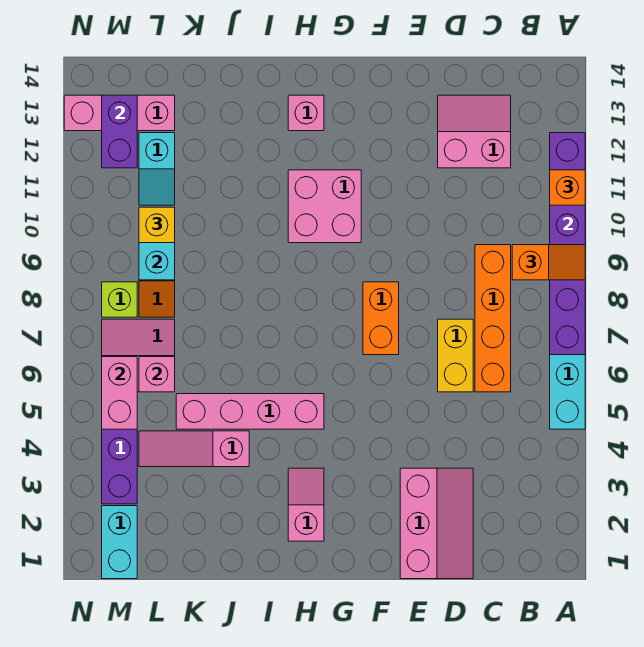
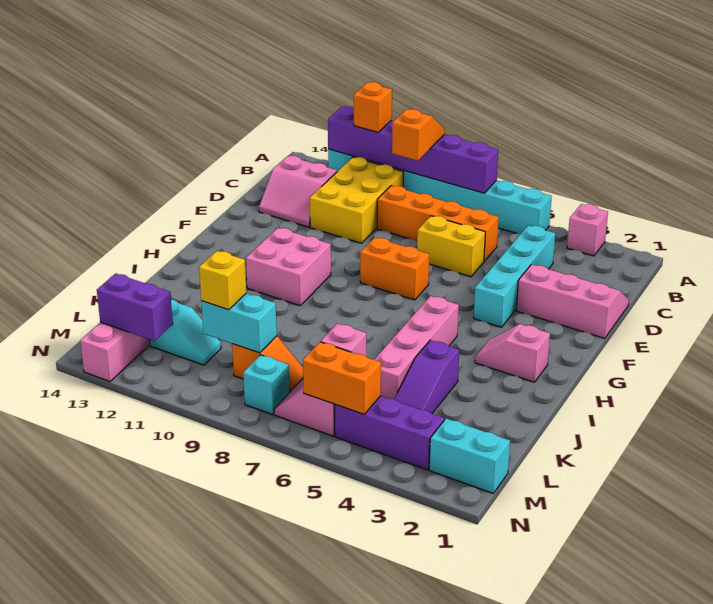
none -> yellow 2x3 brick [310,157,404,243]
none -> cyan 1x4 brick [474,225,555,327]
pink 2x2 slope [438,95,511,168] -> pink 2x2 slope turned to [259,156,337,227]
pink 1x1 brick [288,95,324,131] -> pink 1x1 brick moved to [567,204,608,256]
pink 1x3 slope [139,431,249,467] -> purple 1x3 slope [395,340,459,413]
pink 1x2 brick [102,357,137,429] -> orange 1x2 brick [303,342,381,414]
lime 1x1 brick [102,282,137,317] -> cyan 1x1 brick [243,355,290,415]

